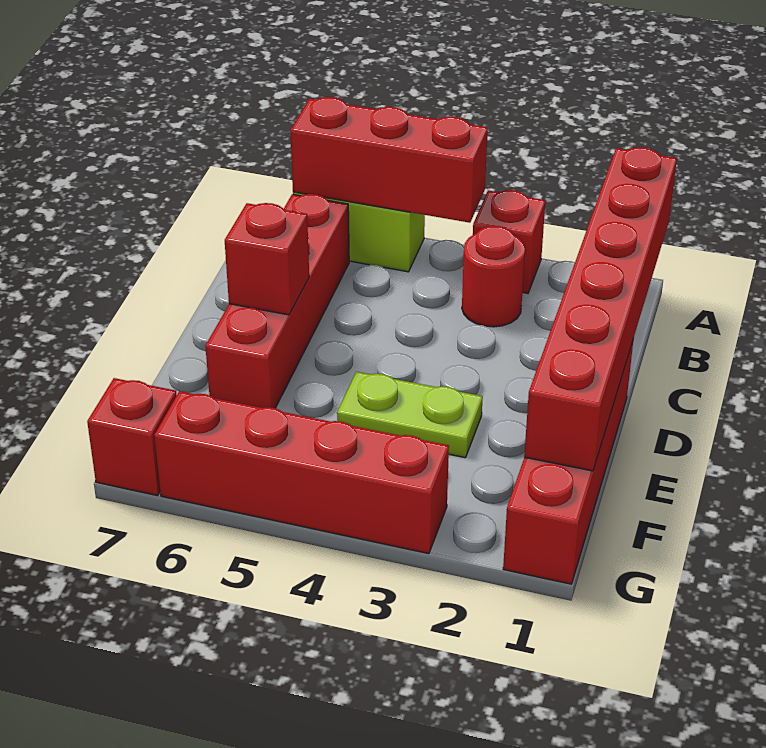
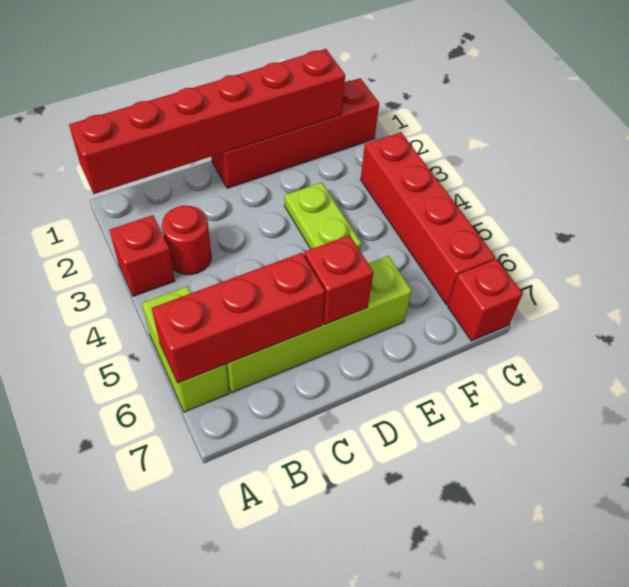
red 1x3 brick [291,97,488,223] -> red 1x3 brick turned to [152,253,325,383]
red 1x4 brick [205,194,349,408] -> lime 1x4 brick [226,256,412,393]

